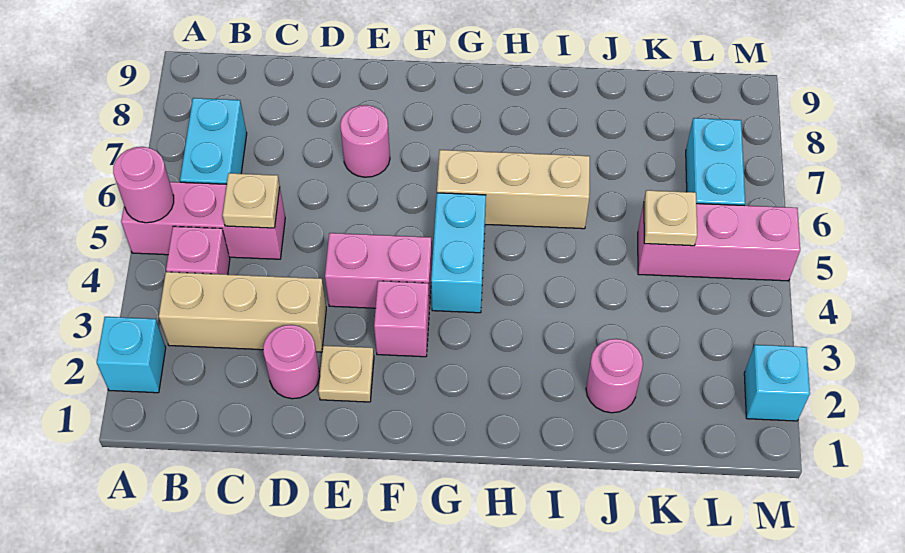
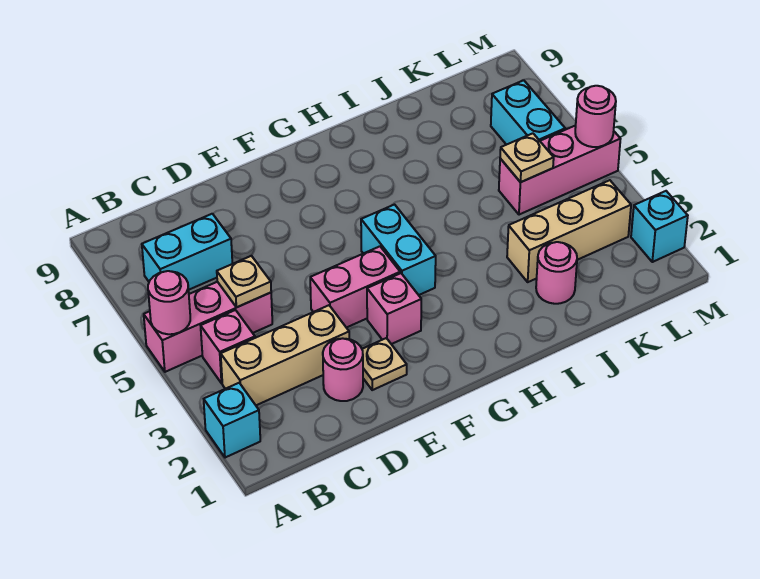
cyan 1x2 brick [180,98,247,184] -> cyan 1x2 brick turned to [142,214,232,290]
pink 1x1 round brick [340,105,390,177] -> pink 1x1 round brick moved to [575,86,616,147]
tan 1x3 brick [437,150,590,229] -> tan 1x3 brick moved to [507,180,631,282]

